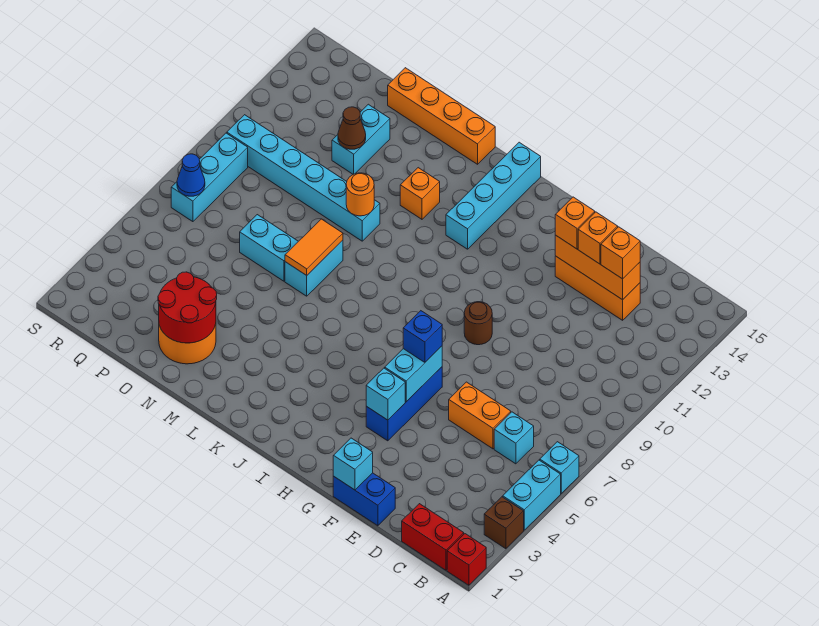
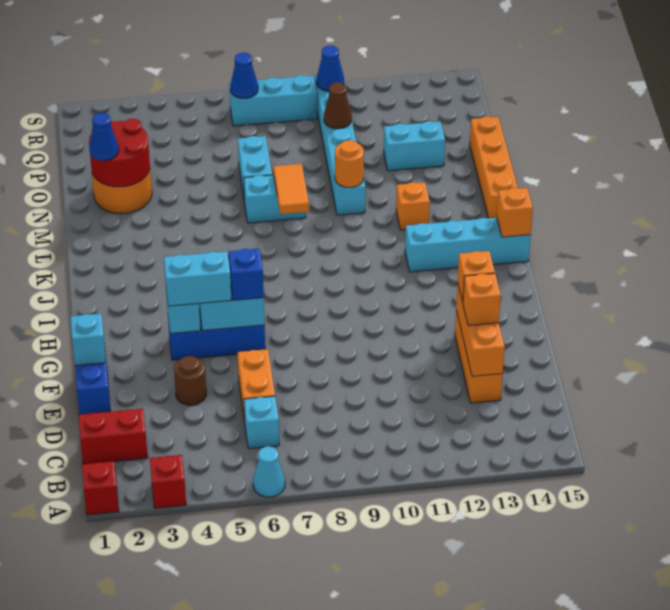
brown 1x1 brick [484,497,524,549] -> red 1x1 brick [150,455,186,508]
cyan 1x2 brick [503,460,561,530] -> cyan 1x2 brick moved to [164,251,231,306]
cyan 1x1 brick [540,442,579,493] -> cyan 1x1 cone [253,446,285,497]
red 1x2 brick [402,504,464,570] -> red 1x2 brick turned to [79,409,148,464]
orange 1x1 brick [601,227,640,279] -> orange 1x1 brick moved to [497,188,533,237]
brown 1x1 round brick [464,302,492,345] -> brown 1x1 round brick moved to [174,356,206,405]
orange 1x2 tile [285,219,343,275] -> orange 1x2 tile turned to [273,164,309,214]
none -> blue 1x1 cone [89,113,119,161]
brown 1x1 cone [338,107,366,149] -> brown 1x1 cone moved to [324,82,352,129]
none -> blue 1x1 cone [317,46,344,91]

